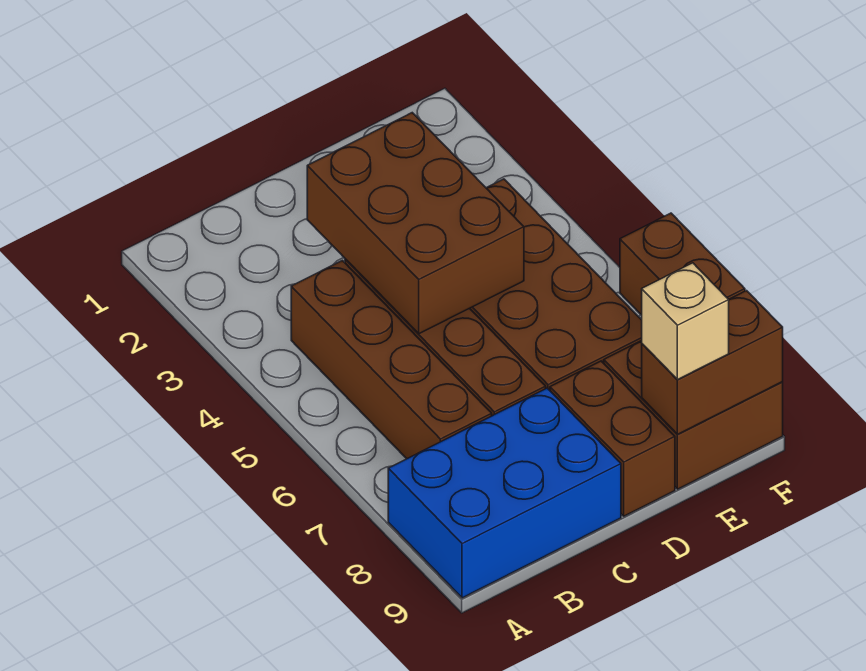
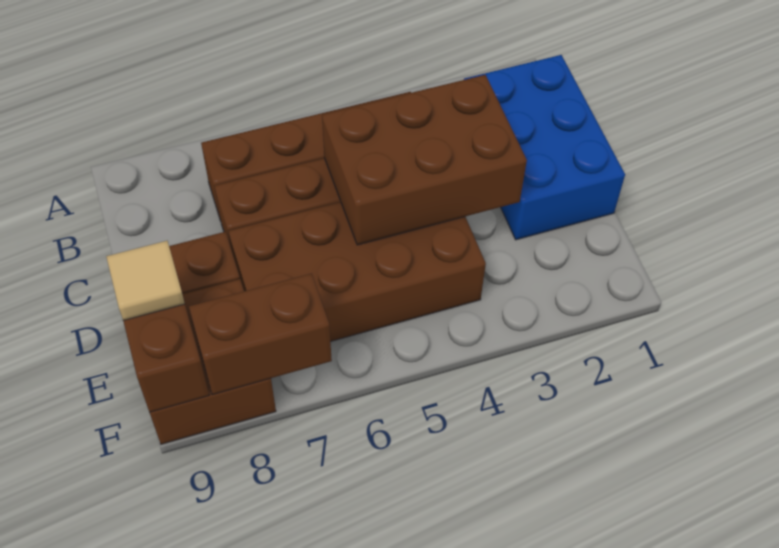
blue 2x3 brick [388,388,621,598] -> blue 2x3 brick moved to [464,55,625,240]
tan 1x1 brick [642,263,729,380] -> tan 1x1 tile [106,241,185,320]

